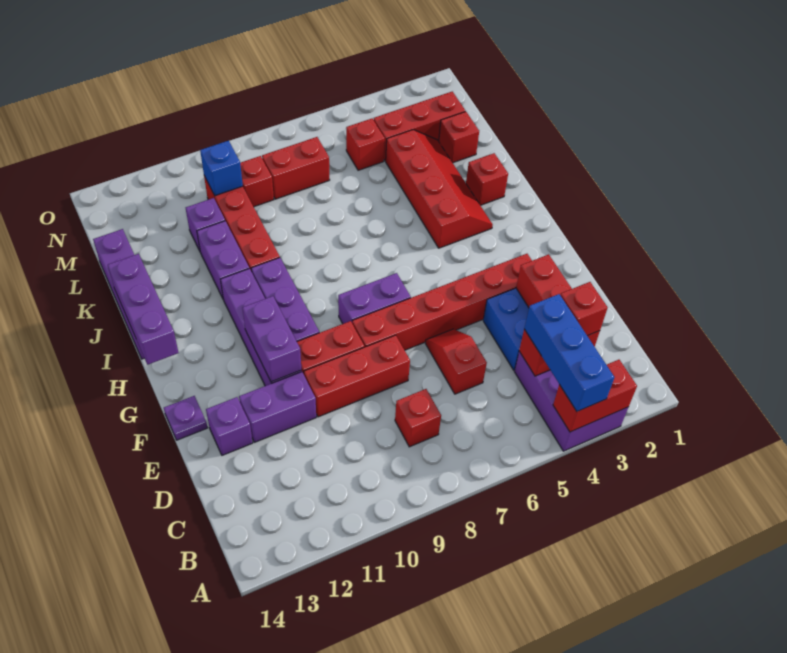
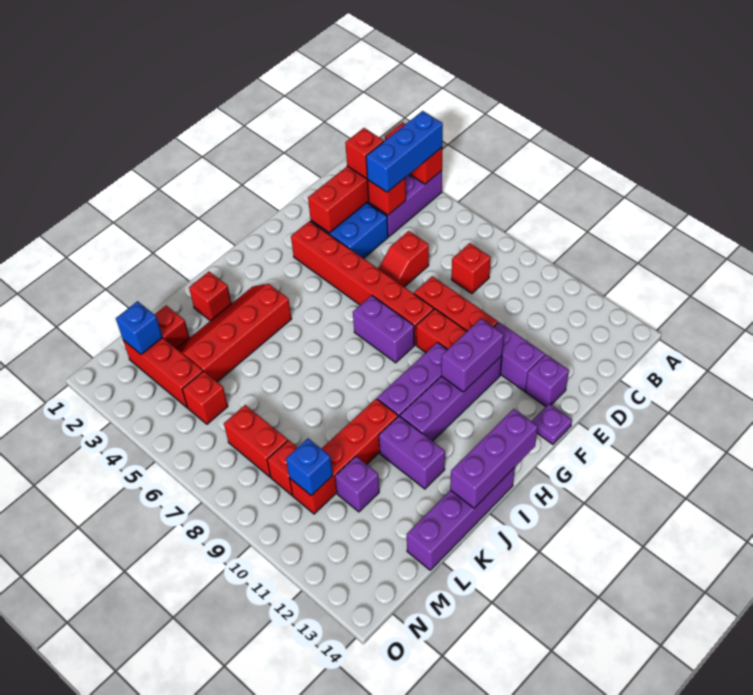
purple 1x2 brick [197,221,249,298] -> purple 1x2 brick turned to [379,416,445,489]
none -> blue 1x1 brick [116,301,163,354]

